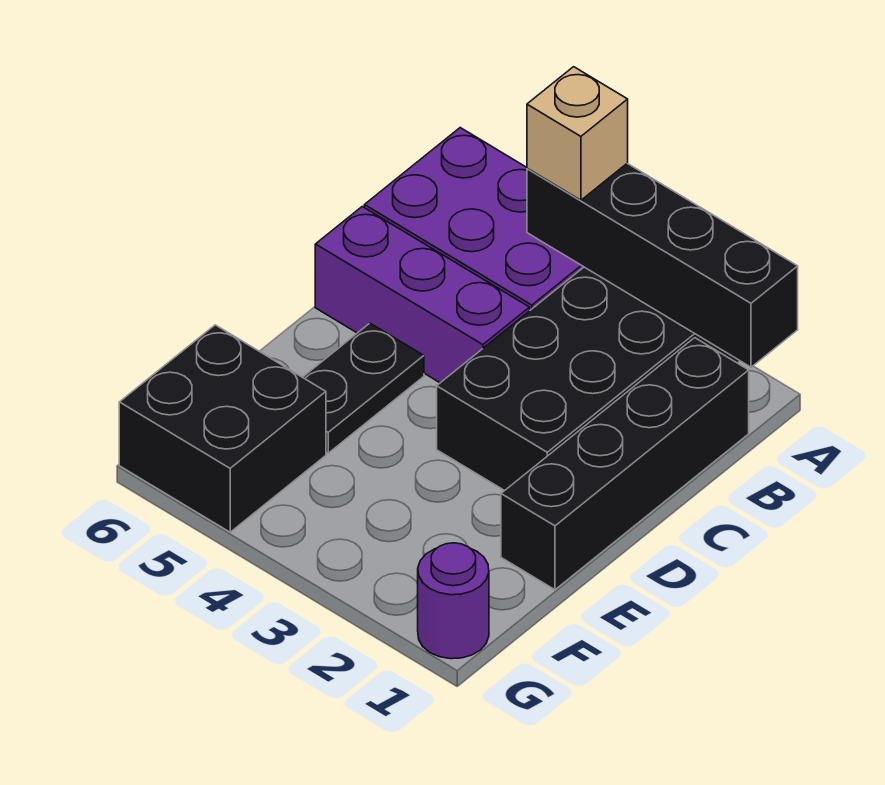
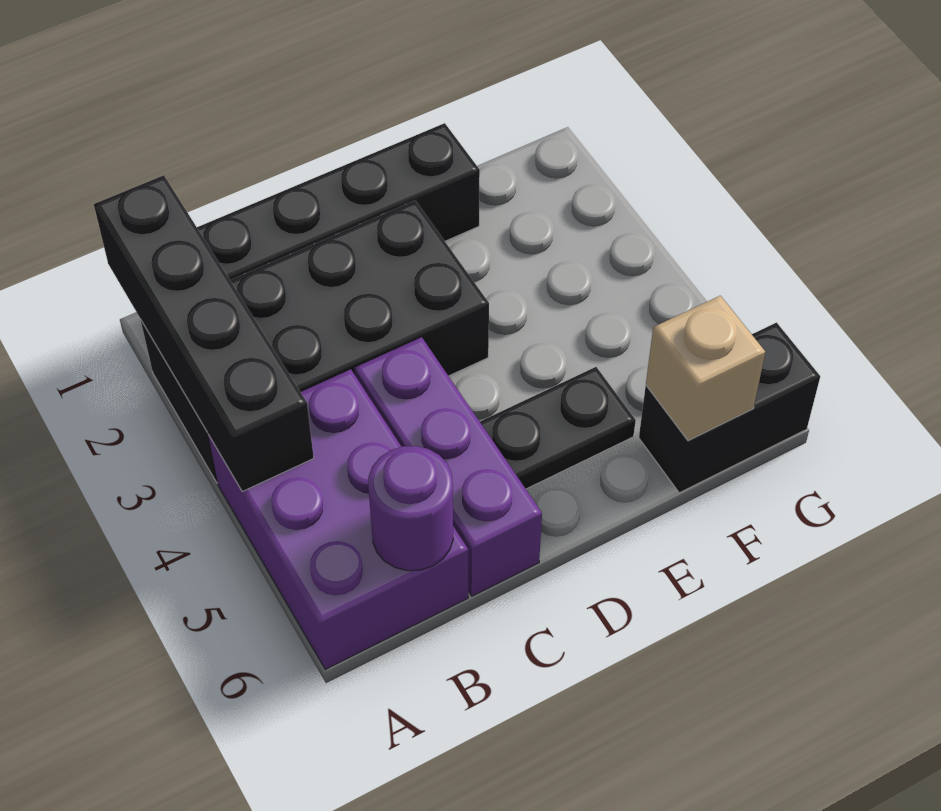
tan 1x1 brick [527,67,628,200] -> tan 1x1 brick moved to [646,296,765,441]
black 2x2 brick [119,325,326,532] -> black 1x2 brick [639,323,820,493]
purple 1x1 round brick [418,543,489,659] -> purple 1x1 round brick moved to [368,446,453,571]

